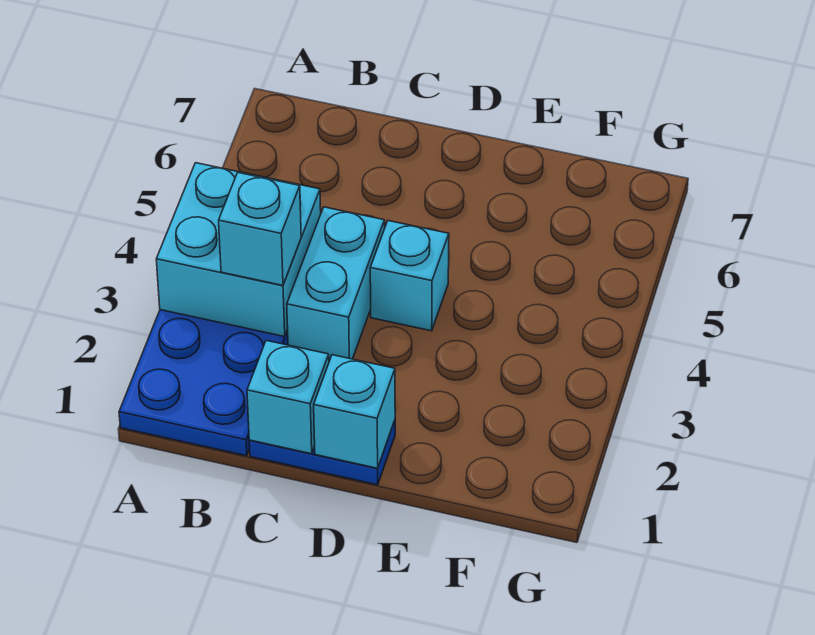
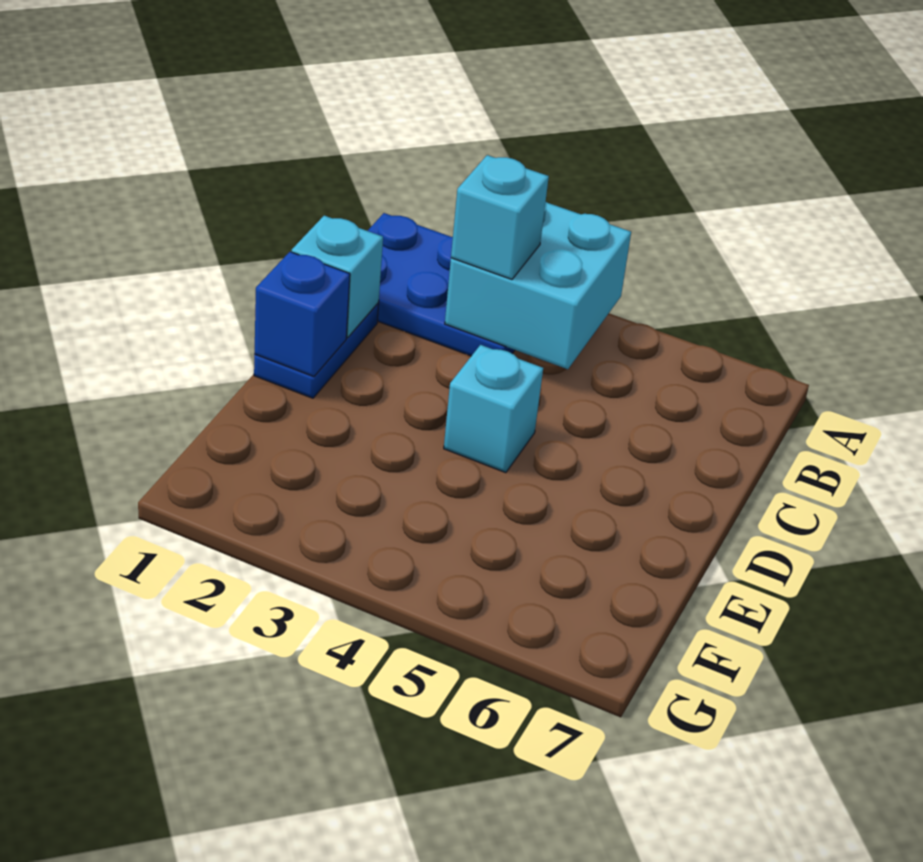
cyan 1x2 brick [287,207,385,361] -> none
cyan 1x1 brick [314,355,395,468] -> blue 1x1 brick [254,252,350,377]

